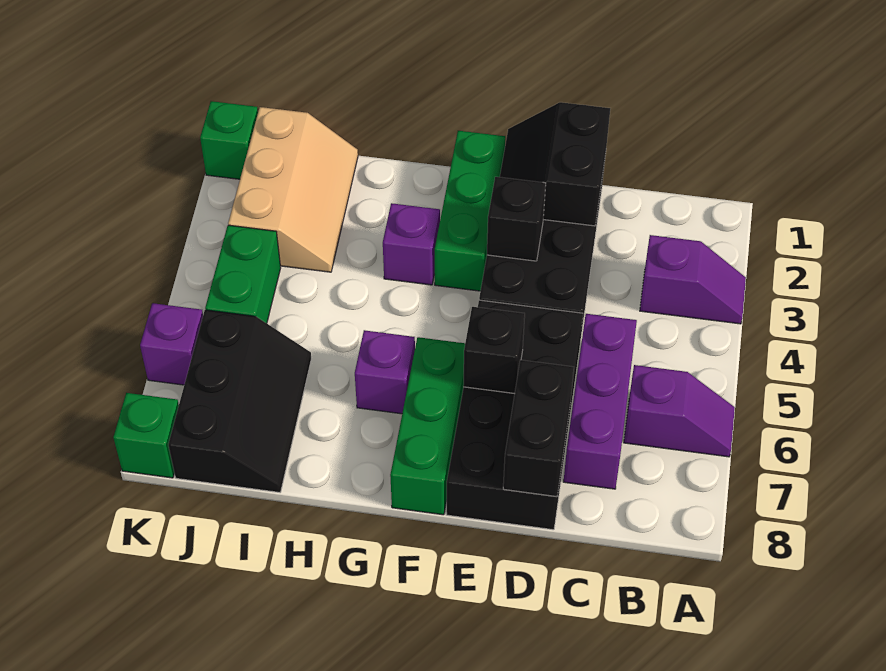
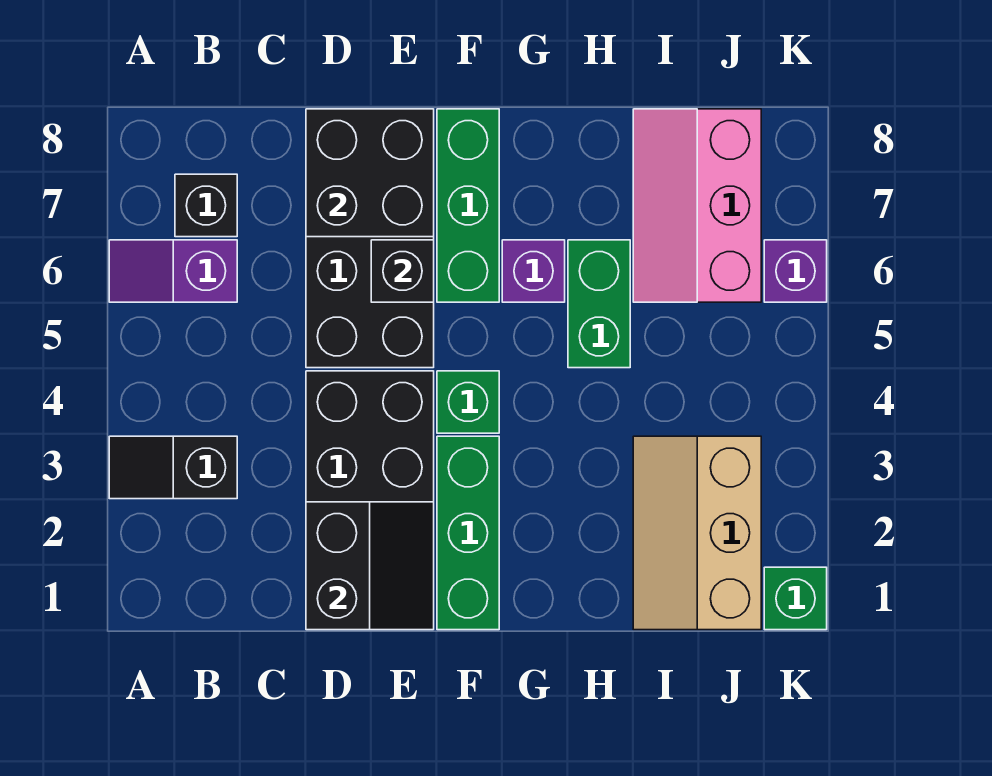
purple 1x2 slope [640,235,746,324] -> black 1x2 slope [109,436,237,499]
purple 1x3 brick [564,314,637,489] -> none
black 1x2 brick [503,360,574,497] -> black 2x2 brick [306,109,434,237]
black 1x1 brick [487,177,546,261] -> black 1x1 brick moved to [175,174,237,237]
purple 1x1 brick [383,203,440,285] -> none
black 2x3 slope [168,310,311,492] -> pink 2x3 slope [633,109,761,302]
green 1x2 brick [205,225,281,323] -> green 1x2 brick moved to [568,240,630,368]
green 1x1 brick [113,393,179,478] -> green 1x1 brick moved to [437,371,499,433]

